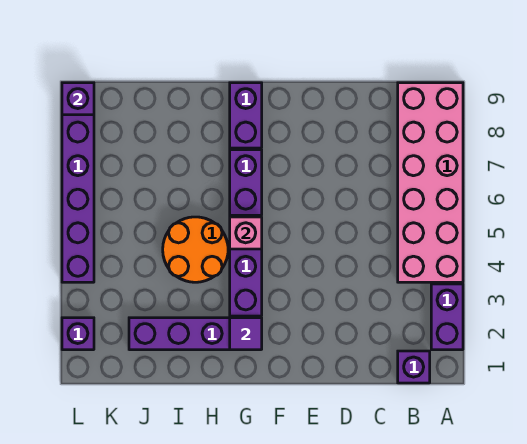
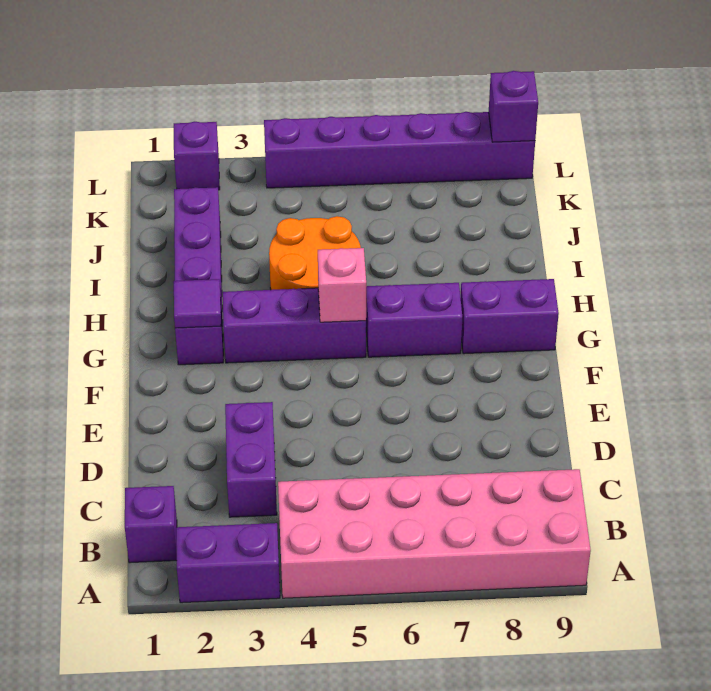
none -> purple 1x2 brick [225,402,277,517]

